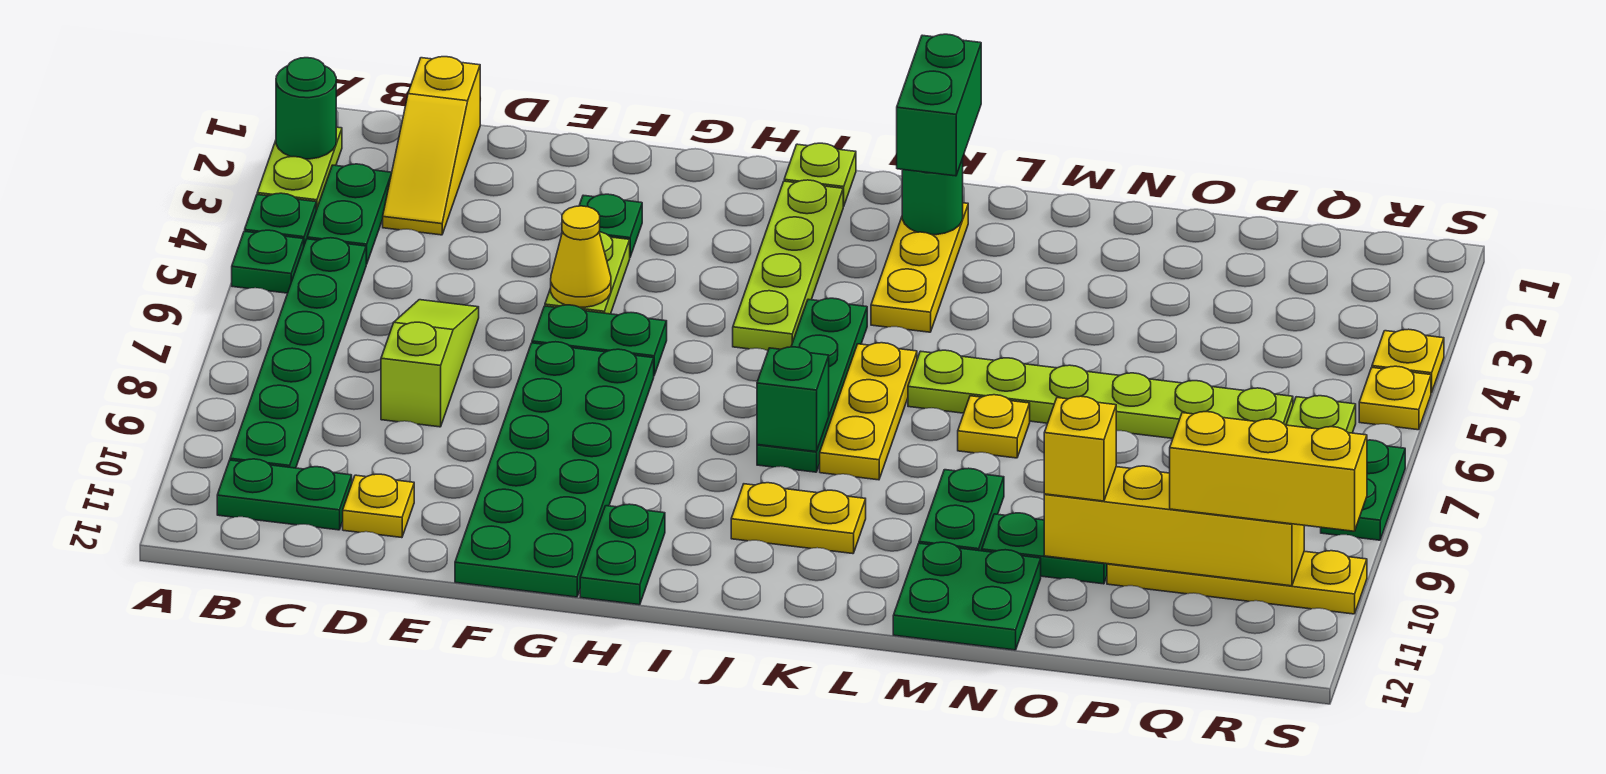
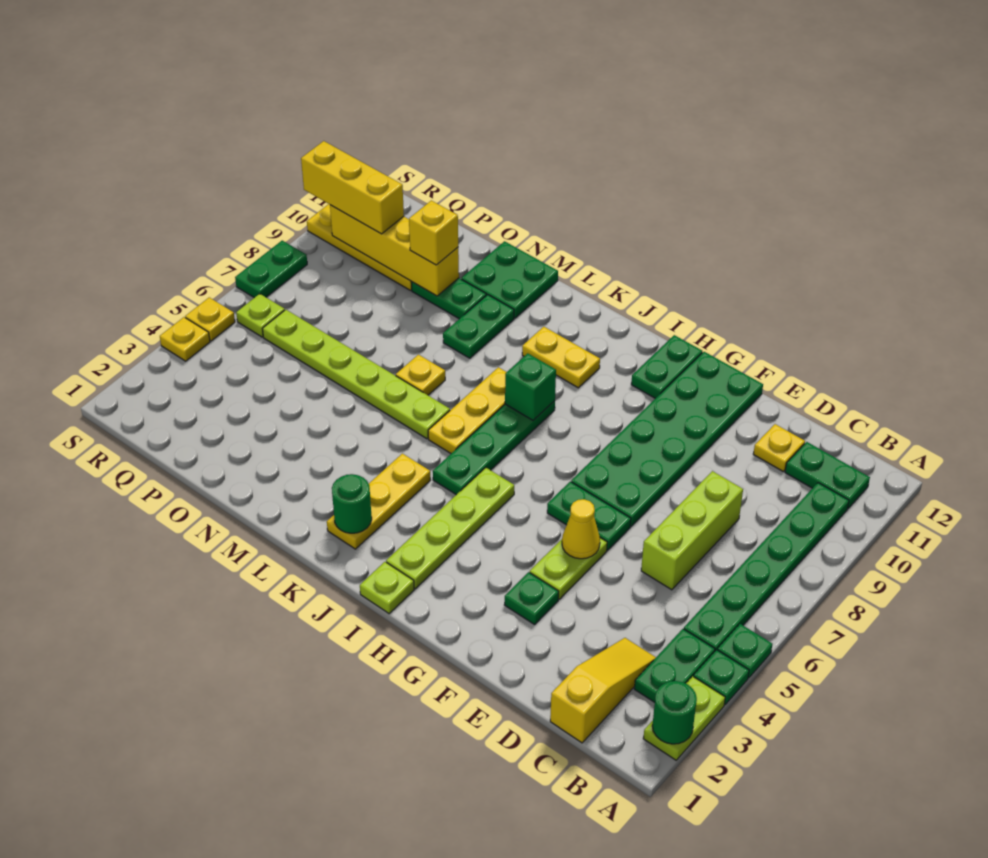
lime 1x3 slope [381,300,479,427] -> lime 1x3 brick [641,471,743,590]
green 1x2 brick [897,34,981,176] -> none

